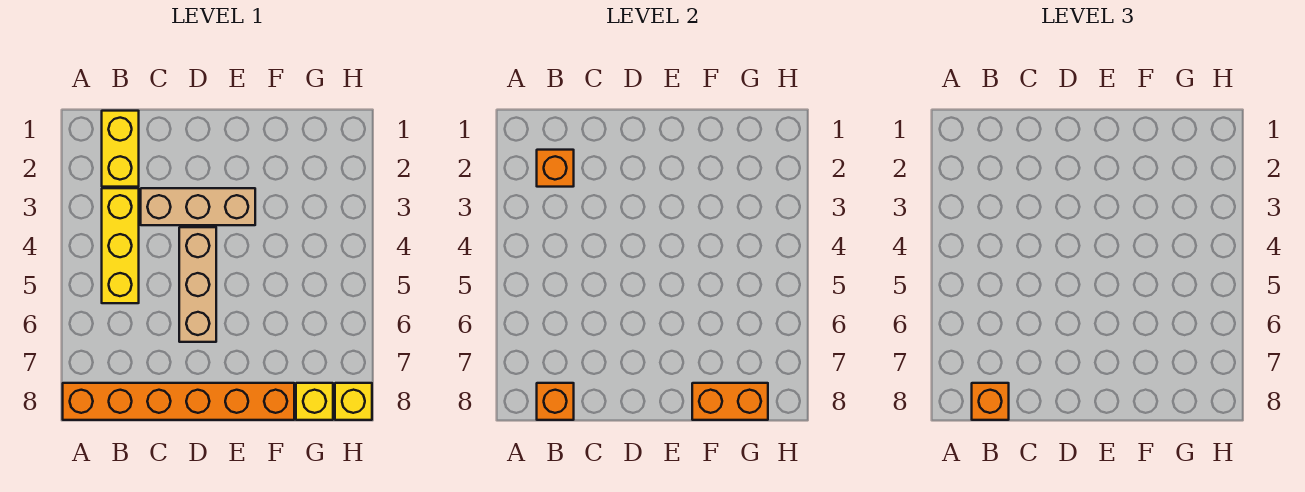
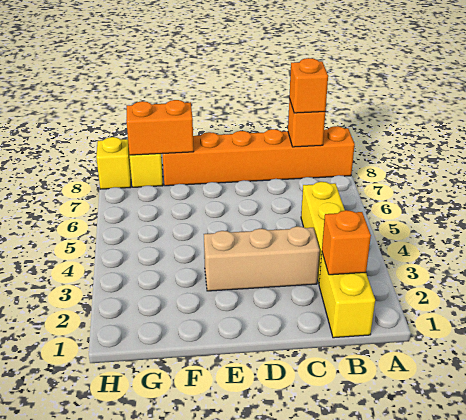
tan 1x3 brick [179,227,216,342] -> none

